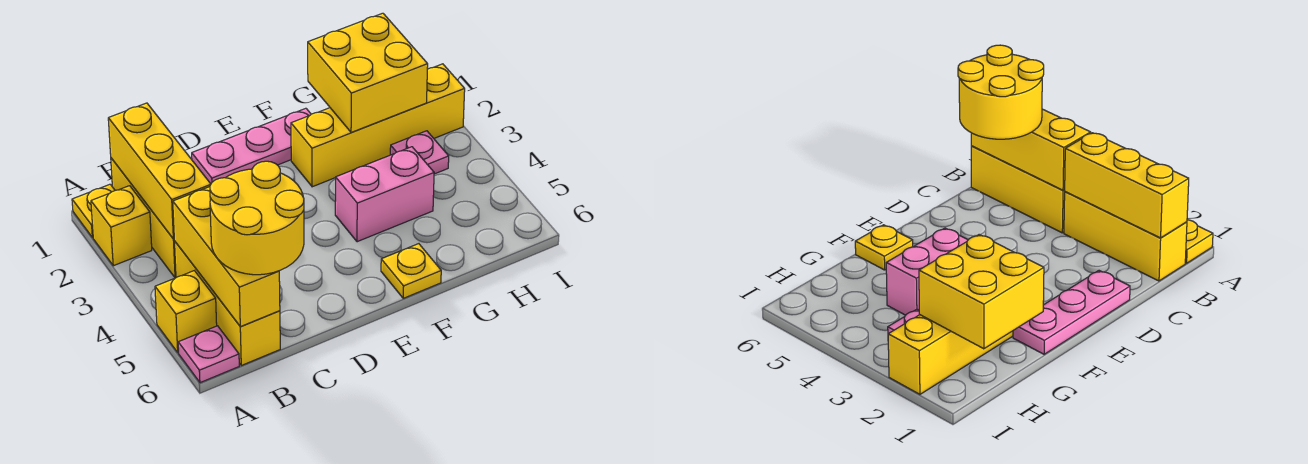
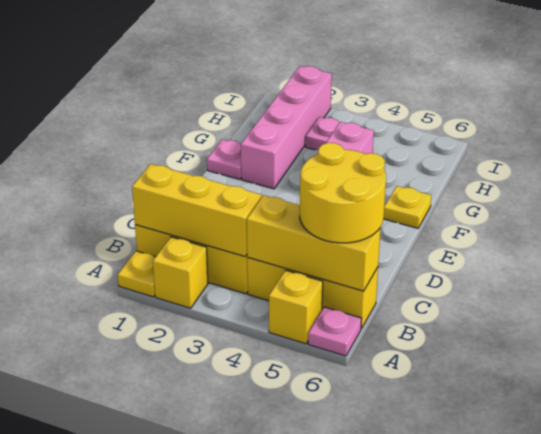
pink 1x3 plate [192,108,311,184] -> pink 1x1 plate [207,139,241,179]
yellow 1x4 brick [291,64,465,187] -> pink 1x4 brick [241,66,332,189]
yellow 2x2 brick [308,13,428,132] -> none

